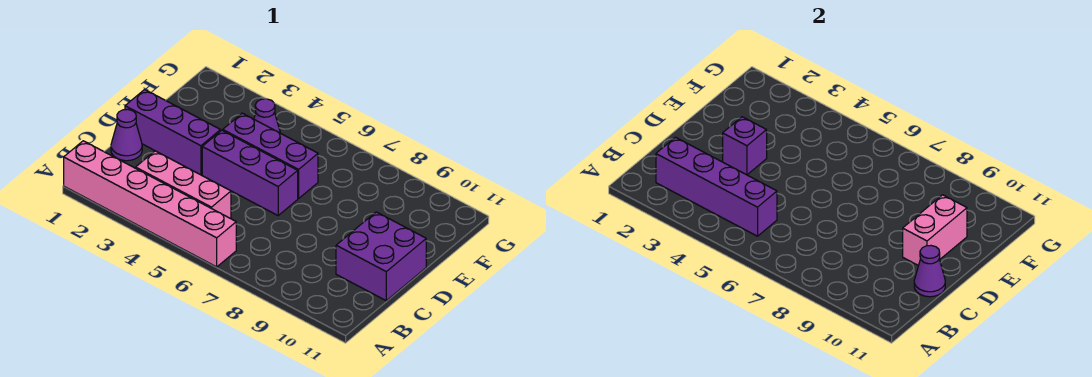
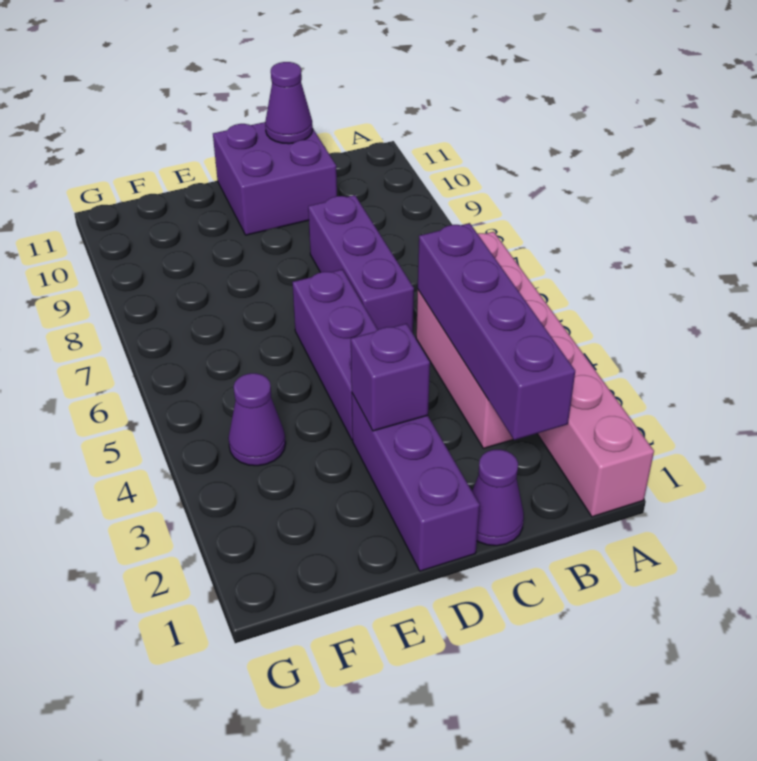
pink 1x2 brick [903,195,967,266] -> none
purple 1x3 brick [223,113,318,198] -> purple 1x3 brick moved to [308,195,414,333]

